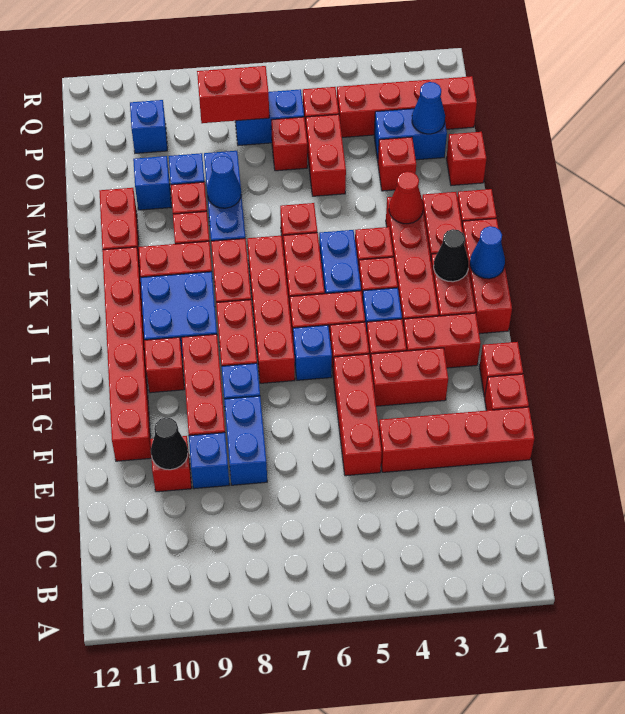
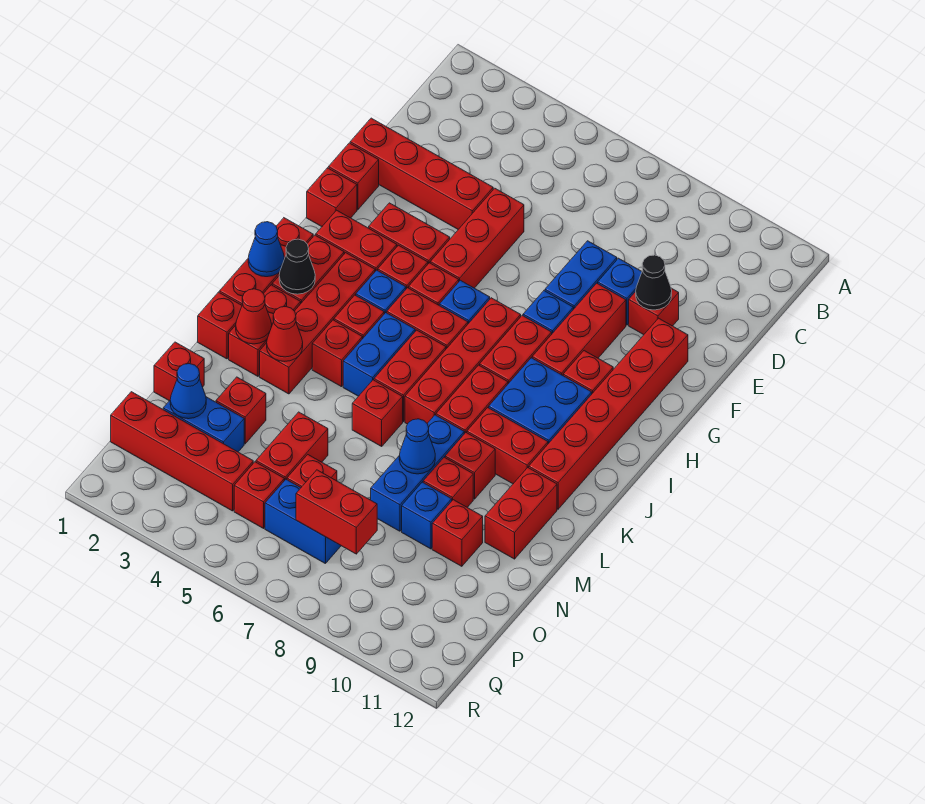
none -> red 1x1 cone [236,289,272,344]
blue 1x1 brick [133,156,171,210] -> red 1x1 brick [432,500,483,566]
blue 1x1 brick [130,100,167,153] -> none

